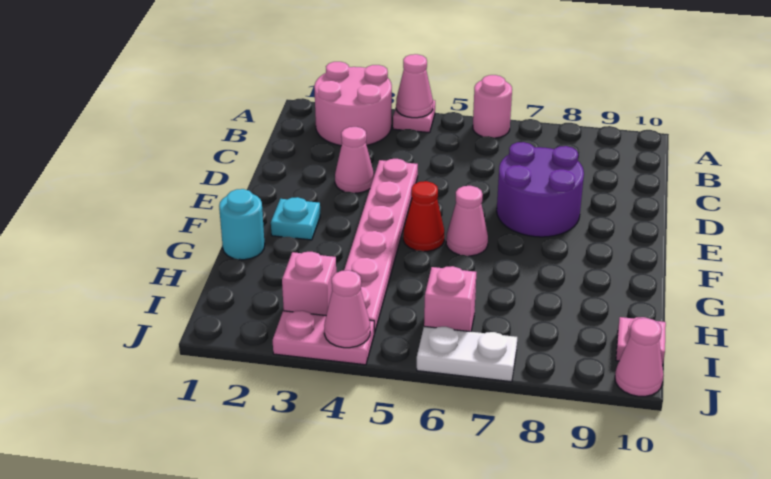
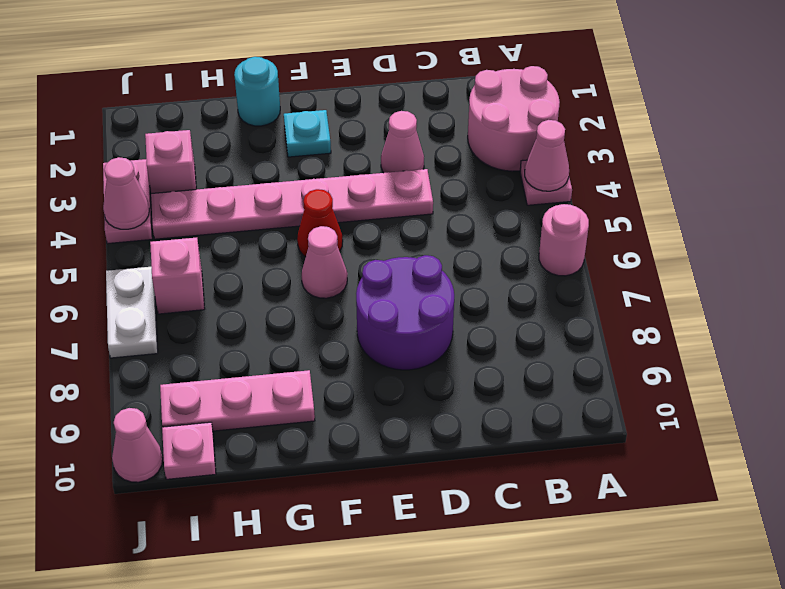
none -> pink 1x3 plate [160,370,315,431]

